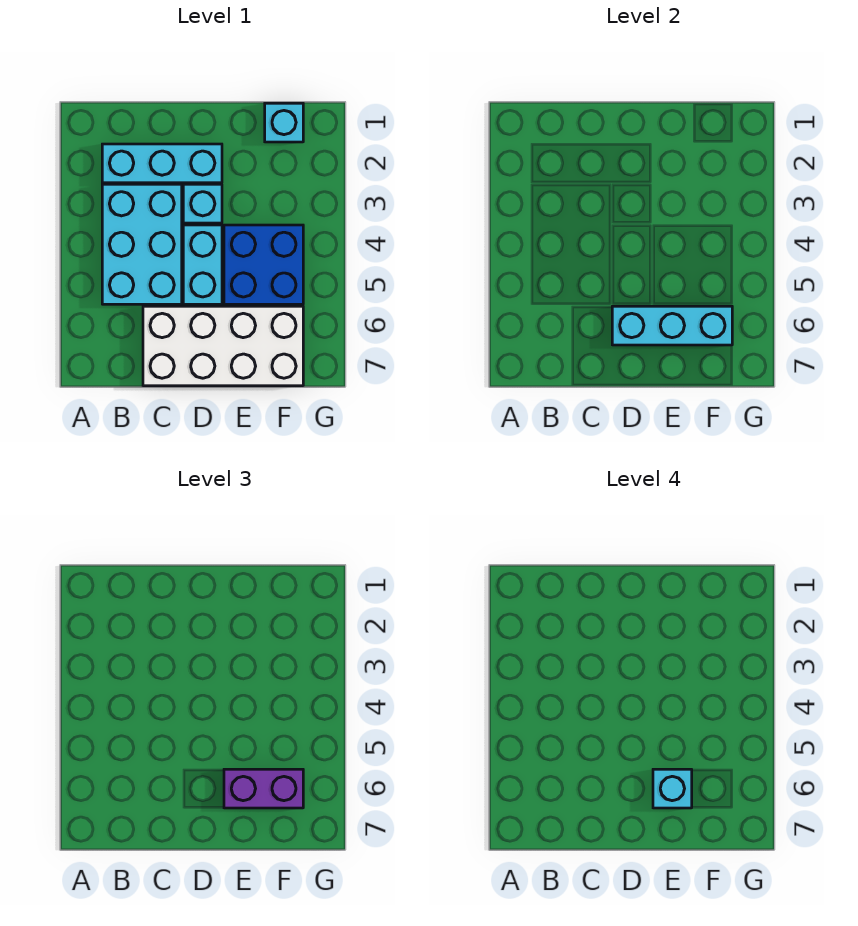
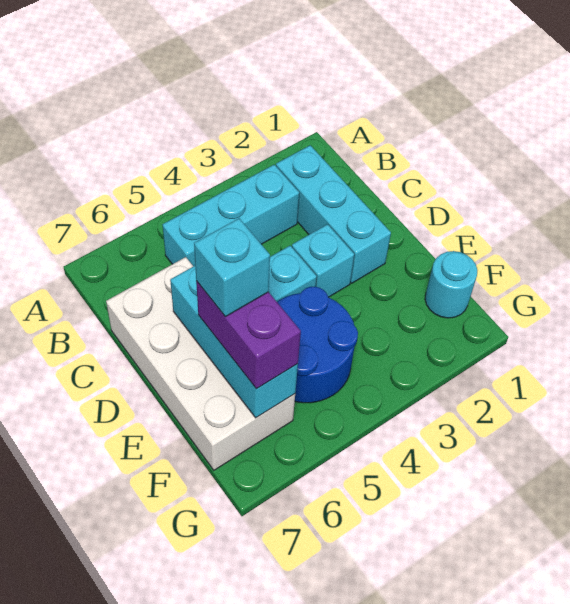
cyan 2x3 brick [102,184,182,304] -> cyan 1x3 brick [163,165,299,266]
blue 2x2 brick [224,225,303,304] -> blue 2x2 round brick [277,287,358,403]
cyan 1x1 brick [265,103,303,142] -> cyan 1x1 round brick [425,251,477,318]

